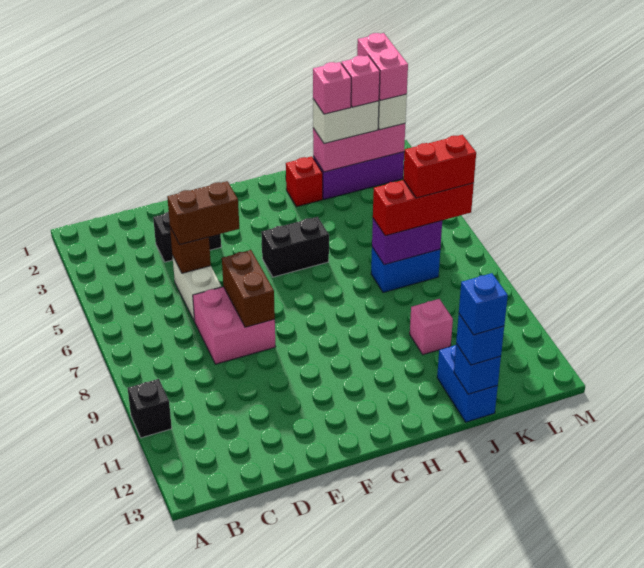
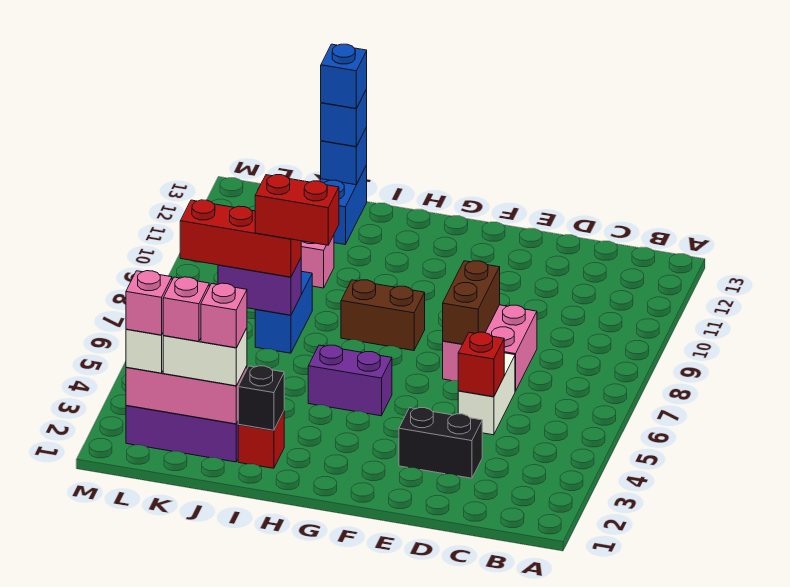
black 1x1 brick [128,379,172,438] -> black 1x1 brick moved to [238,366,284,430]
brown 1x1 brick [170,227,211,273] -> red 1x1 brick [458,332,504,397]
brown 1x2 brick [167,181,239,244] -> brown 1x2 brick moved to [341,280,425,351]
black 1x2 brick [261,217,329,277] -> purple 1x2 brick [308,345,392,416]
blue 1x2 brick [371,247,440,293] -> blue 1x2 brick turned to [255,271,312,353]
red 1x2 brick [403,135,476,198] -> red 1x2 brick moved to [255,175,339,245]
pink 1x2 brick [357,33,408,100] -> pink 1x1 brick [126,271,172,335]

